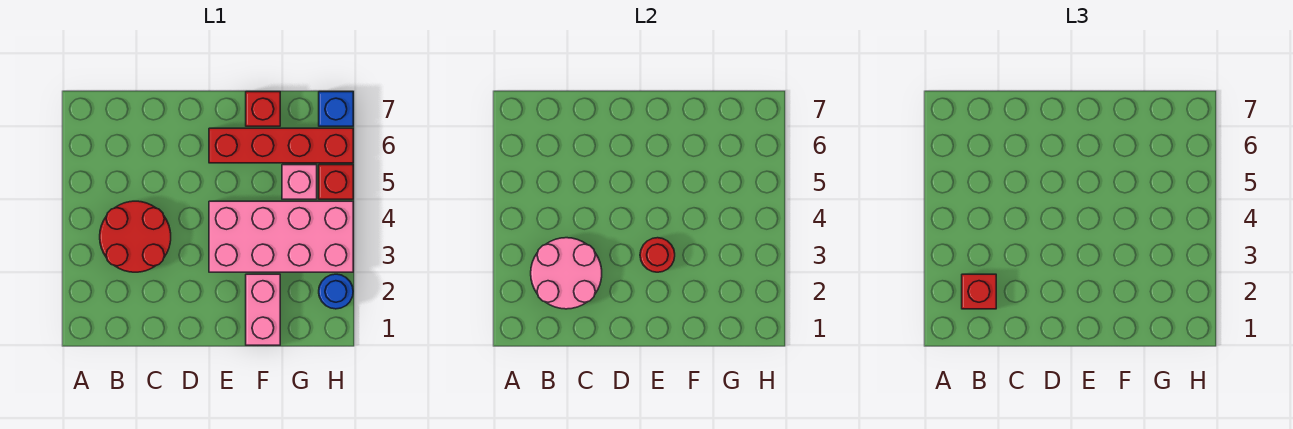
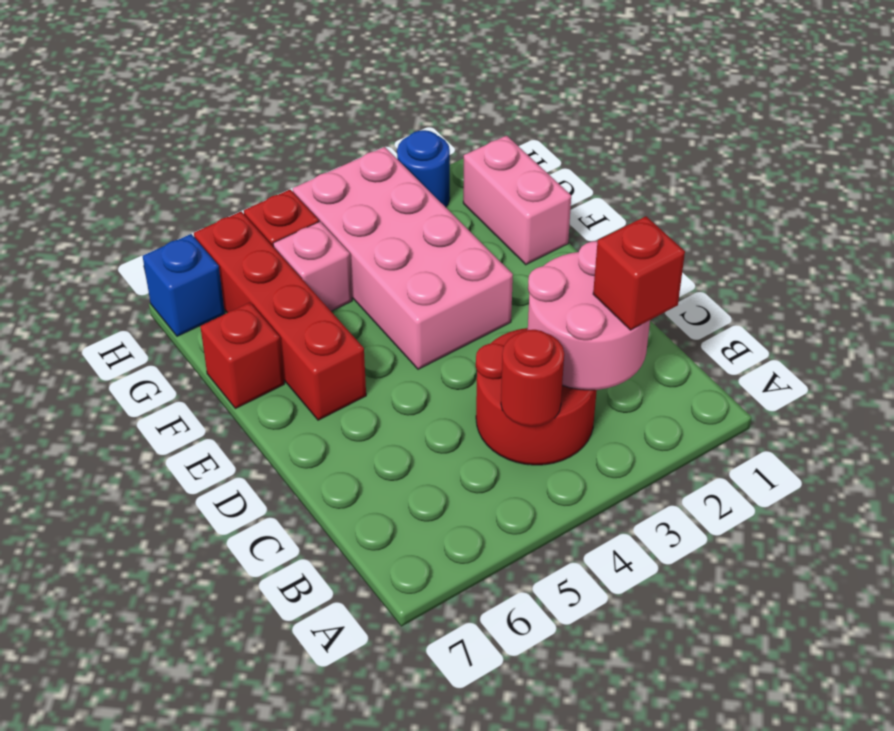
red 1x1 round brick [640,238,675,272] -> red 1x1 round brick moved to [501,330,564,427]
pink 1x2 brick [246,274,280,345] -> pink 1x2 brick turned to [463,136,571,265]

